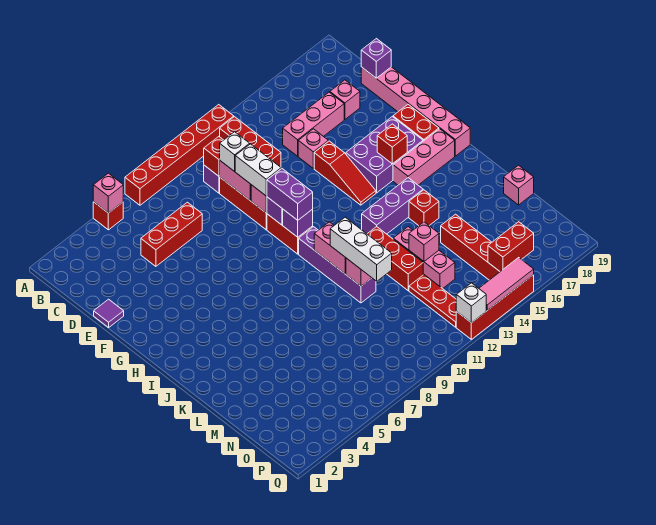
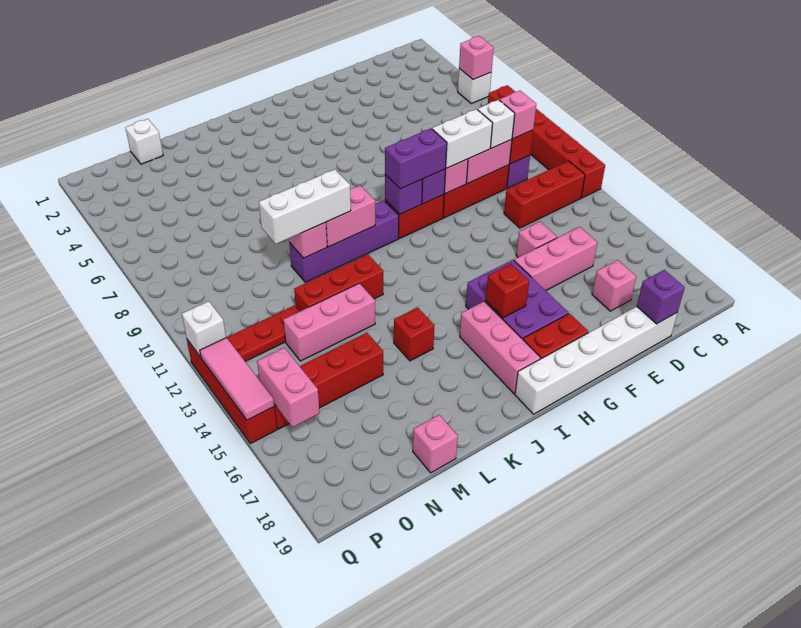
red 1x1 brick [93,202,123,230] -> white 1x1 brick [458,69,492,104]
red 1x3 brick [141,202,202,266] -> none
pink 1x3 brick [283,92,344,156] -> pink 1x3 brick turned to [514,227,597,290]
pink 1x6 brick [361,67,470,156] -> white 1x6 brick [515,306,678,414]
purple 1x1 tile [94,299,124,328] -> none
red 1x3 slope [314,141,376,205] -> none
purple 1x3 brick [362,178,423,234] -> none
pink 1x1 brick [409,222,439,261] -> pink 1x1 brick moved to [499,91,536,139]
none -> white 1x1 brick [126,119,163,164]
red 1x2 brick [488,222,534,272] -> pink 1x2 brick [257,348,319,427]

